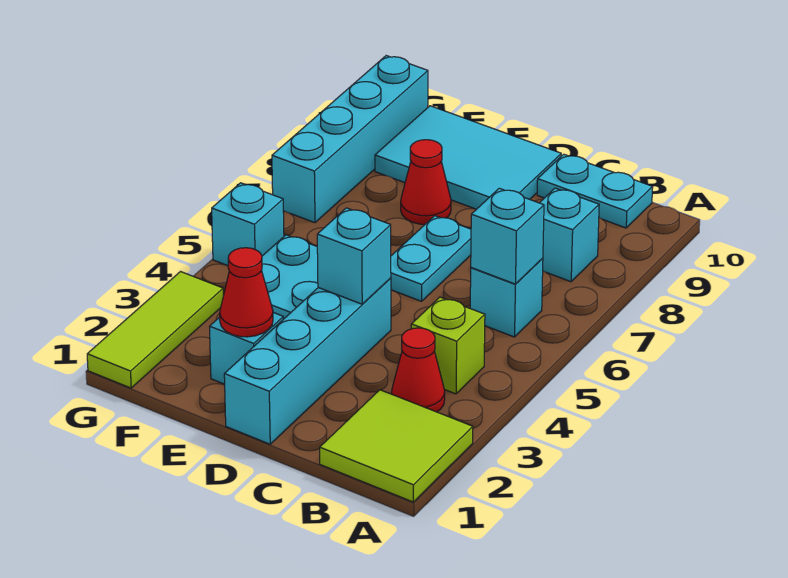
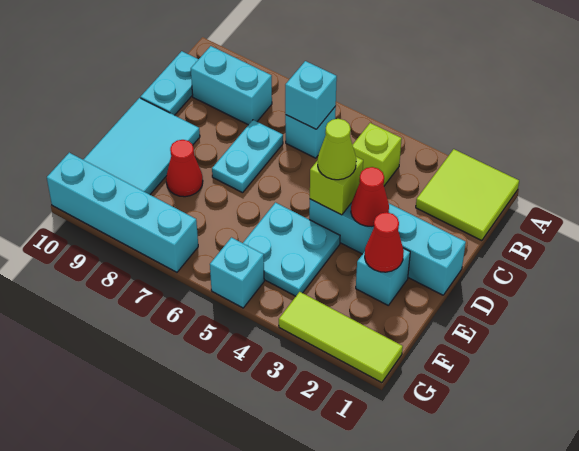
red 1x1 cone [392,328,445,412] -> red 1x1 cone moved to [351,167,389,226]
cyan 1x1 brick [540,188,599,282] -> cyan 1x2 brick [191,46,272,125]
cyan 1x1 brick [317,208,391,304] -> lime 1x1 brick [310,157,363,215]
none -> lime 1x1 cone [318,119,356,180]
cyan 1x2 plate [391,216,471,301] -> cyan 1x2 plate turned to [212,120,283,193]

